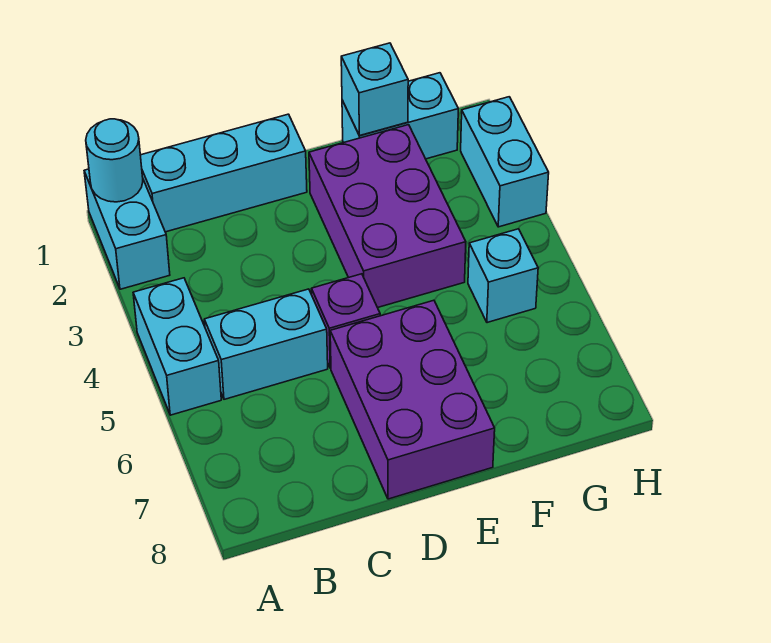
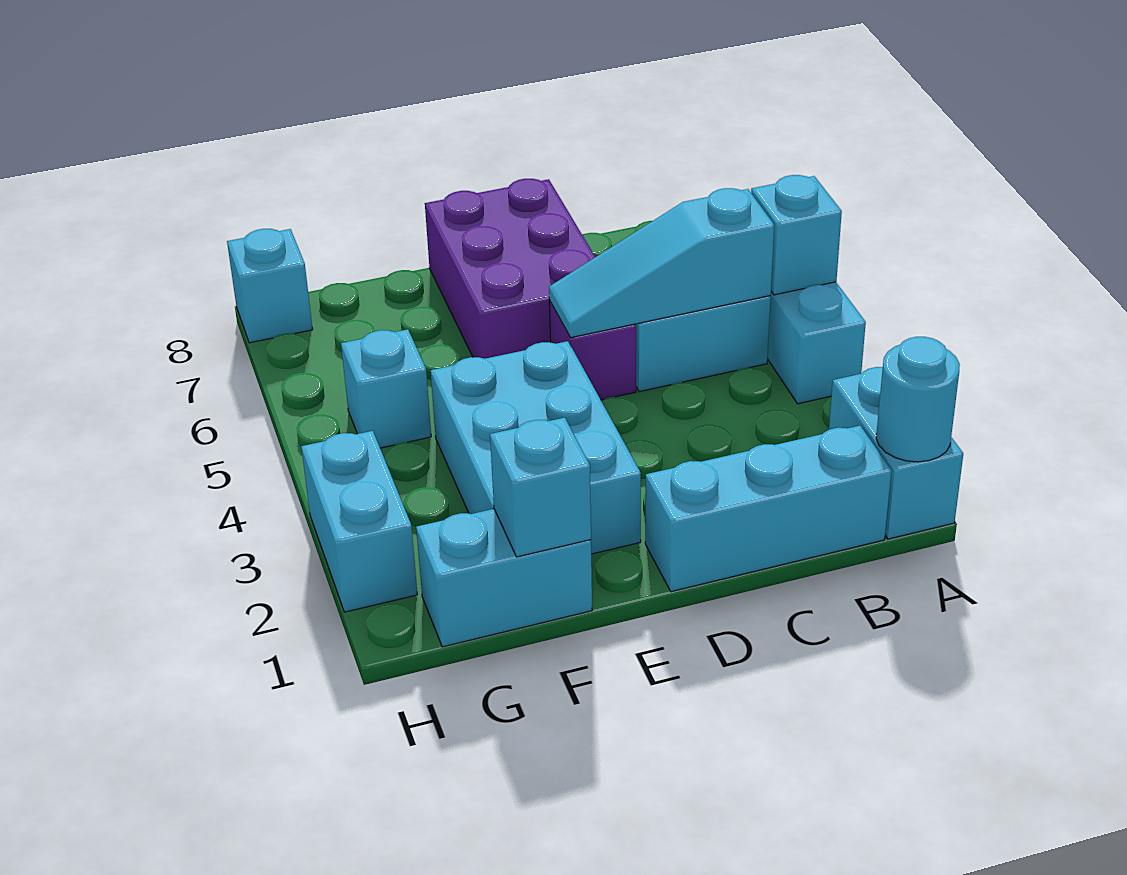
none -> cyan 1x1 brick [751,175,842,295]
none -> cyan 1x3 slope [549,188,774,338]
purple 2x3 brick [309,125,466,308] -> cyan 2x3 brick [431,341,641,554]
none -> cyan 1x1 brick [227,229,313,343]

